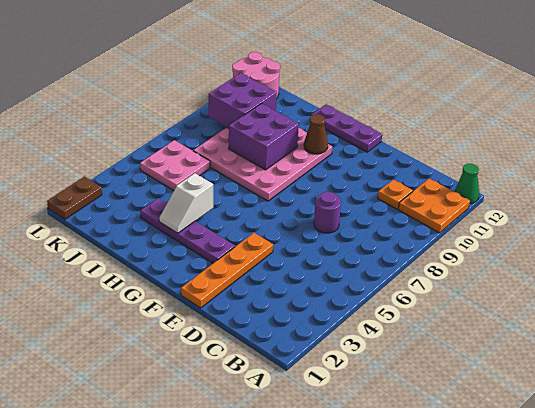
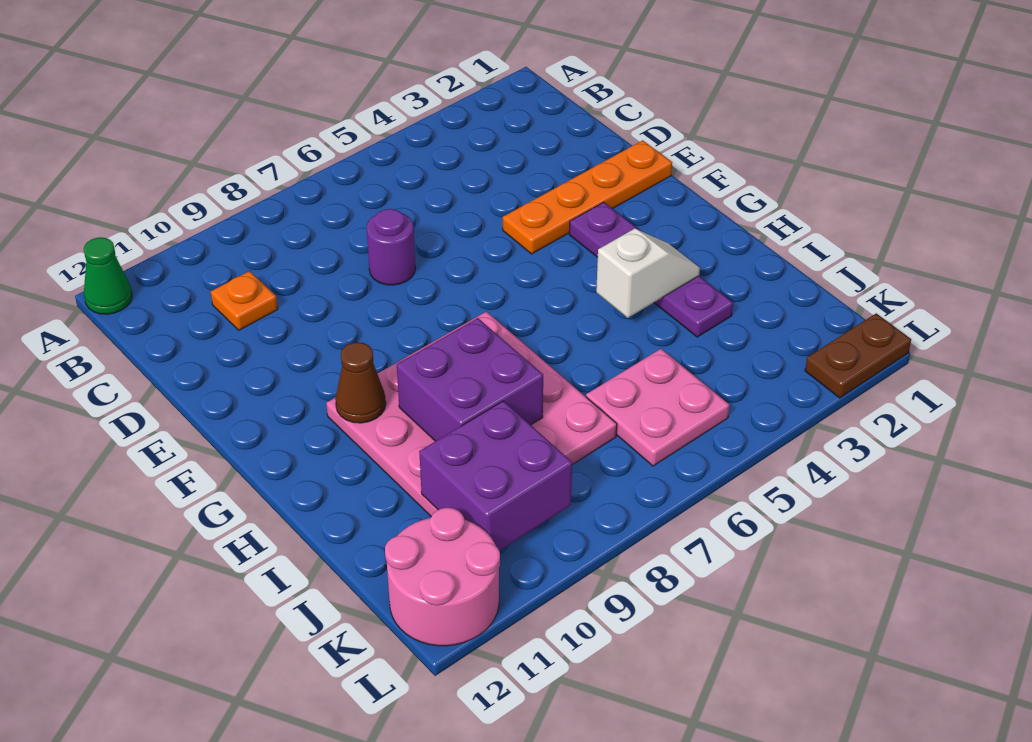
orange 2x2 plate [398,179,470,233] -> none
purple 1x3 plate [311,105,382,152] -> none

